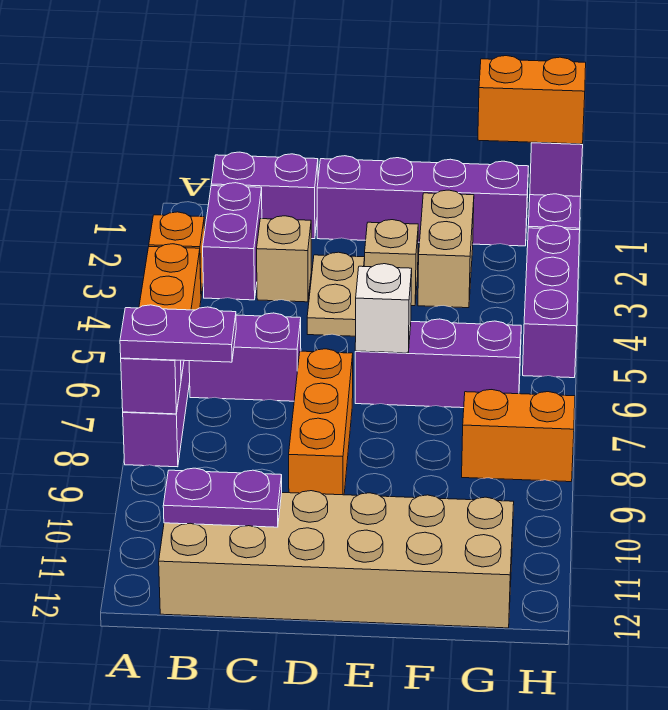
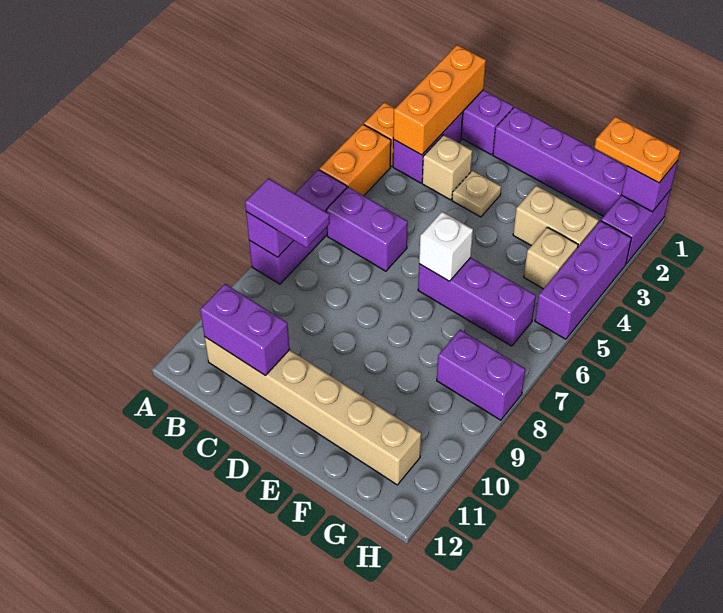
purple 1x2 plate [120,305,236,362] -> purple 1x2 tile [245,178,330,248]
tan 2x6 brick [159,491,514,628] -> tan 1x6 brick [205,337,421,485]
purple 1x2 plate [163,468,282,527] -> purple 1x2 brick [200,284,290,375]
tan 1x2 plate [307,252,365,336] -> tan 1x1 plate [452,170,501,217]
orange 1x3 brick [289,349,353,495] -> orange 1x3 brick moved to [393,45,486,155]
tan 1x1 brick [364,220,418,306] -> tan 1x1 brick moved to [524,227,578,289]
tan 1x2 brick [418,190,474,308] -> tan 1x2 brick turned to [513,186,599,247]
orange 1x2 brick [478,56,586,144] -> orange 1x2 plate [594,116,680,183]
orange 1x2 brick [462,390,575,482] -> purple 1x2 brick [437,330,525,420]

